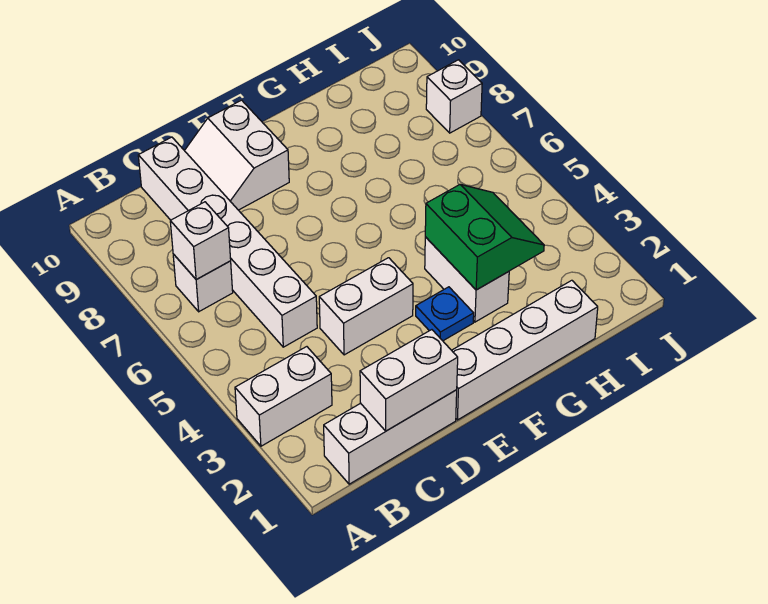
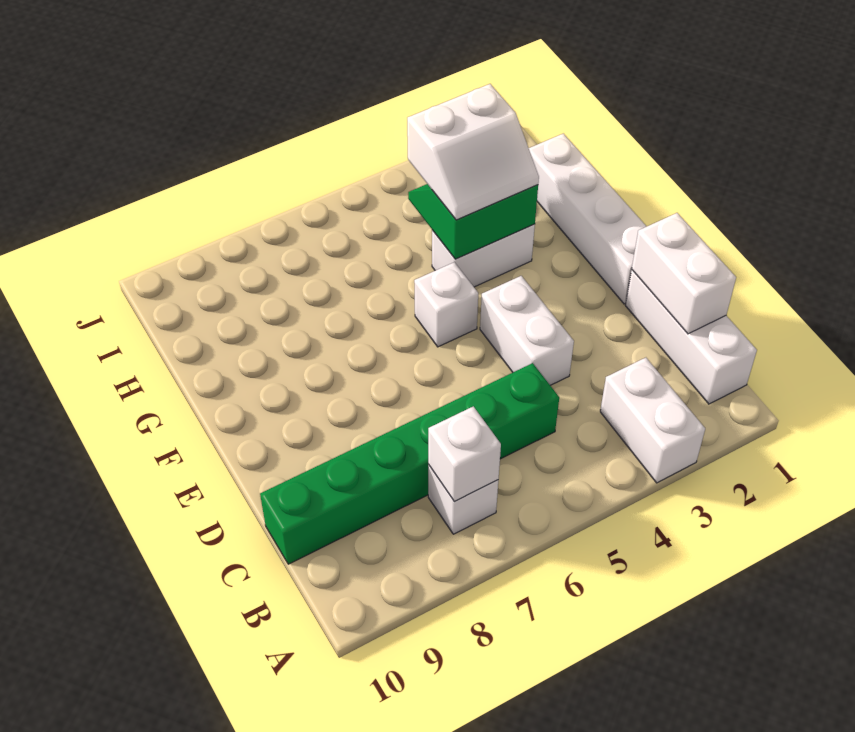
white 1x6 brick [138,137,317,347] -> green 1x6 brick [260,363,559,564]
white 2x2 slope [185,100,289,210] -> white 2x2 slope moved to [407,84,539,220]
blue 1x1 plate [416,287,474,341] -> none
white 1x1 brick [426,60,482,133] -> white 1x1 brick moved to [414,262,478,347]

